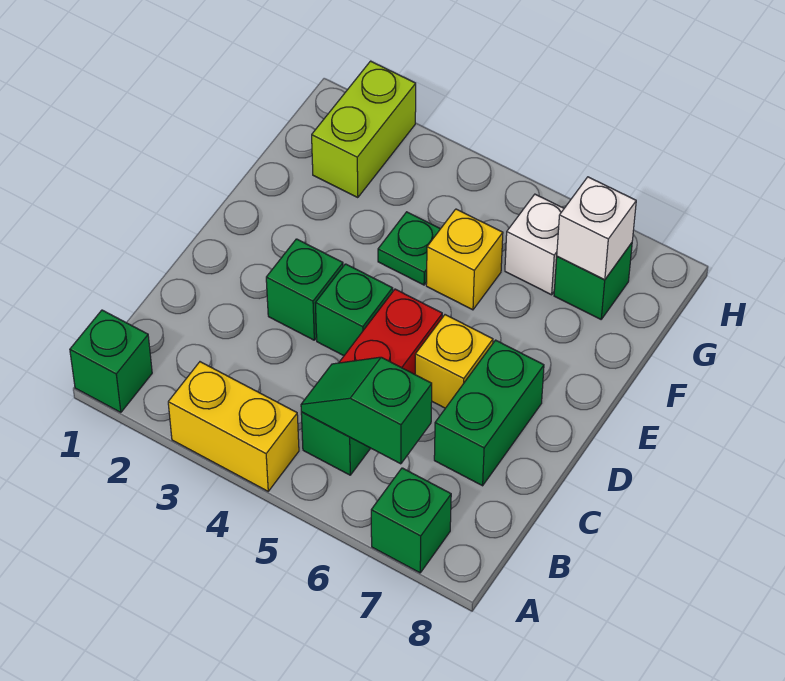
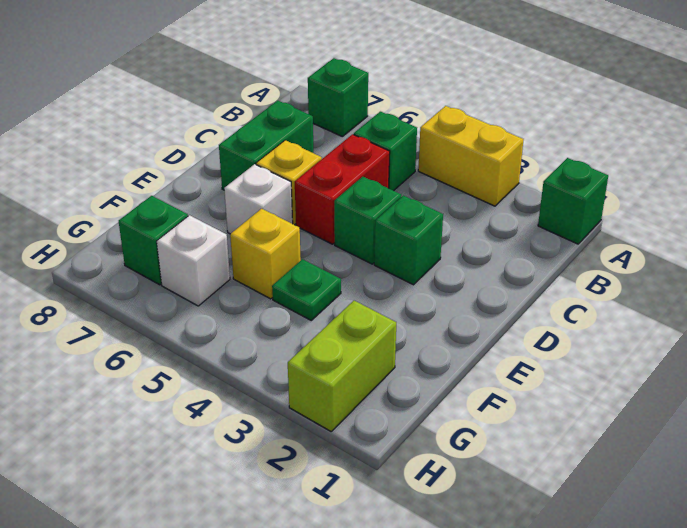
green 1x2 slope [301,357,432,464] -> none
white 1x1 brick [557,177,636,280] -> white 1x1 brick moved to [224,164,293,234]

